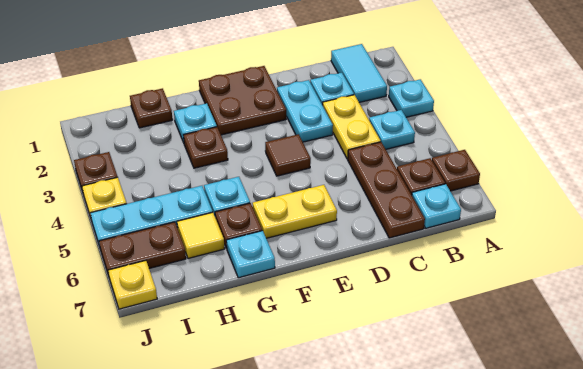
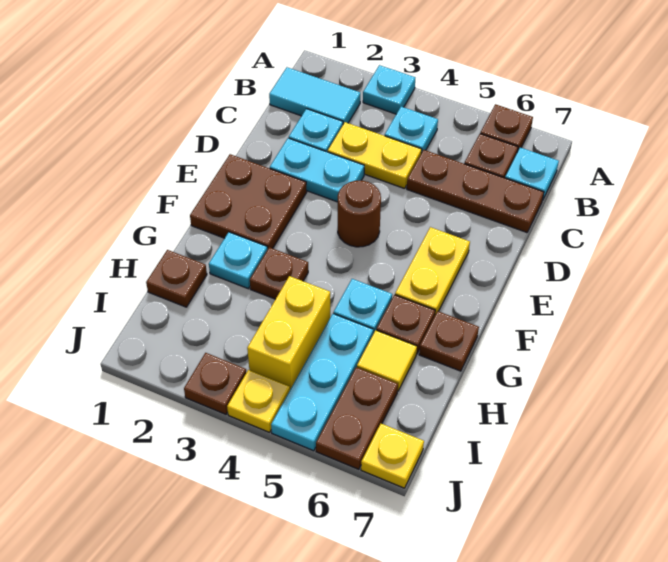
brown 1x1 tile [265,134,311,176] -> brown 1x1 round brick [338,180,381,247]
cyan 1x1 plate [226,231,275,278] -> brown 1x1 plate [419,311,479,371]
none -> yellow 1x2 brick [247,276,330,389]

